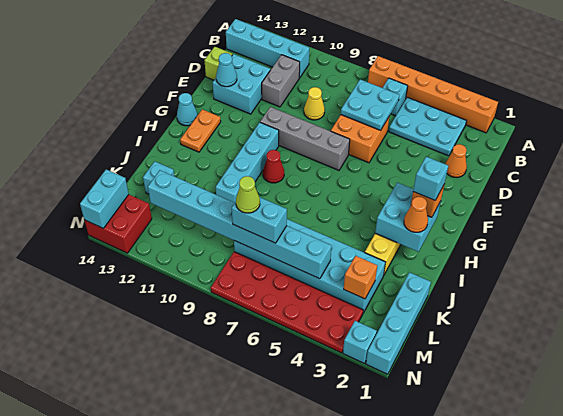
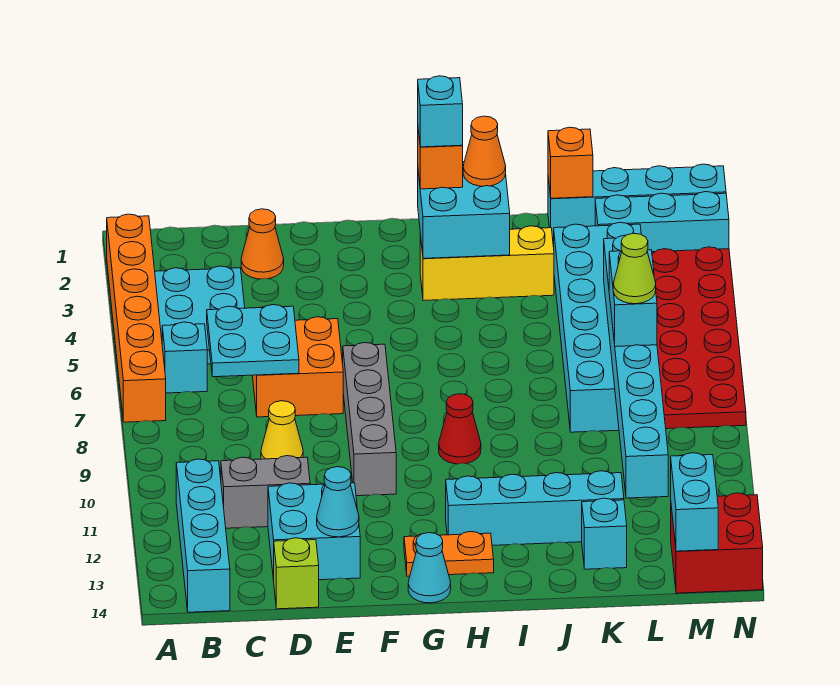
cyan 1x4 brick [216,122,279,203] -> cyan 1x4 brick moved to [446,471,624,545]
orange 1x1 brick [344,256,377,299] -> orange 1x1 brick moved to [548,127,593,198]
cyan 1x2 brick [80,169,129,228] -> cyan 1x2 brick turned to [671,453,718,551]
cyan 1x1 brick [343,321,377,364] -> cyan 1x3 brick [595,192,729,252]

